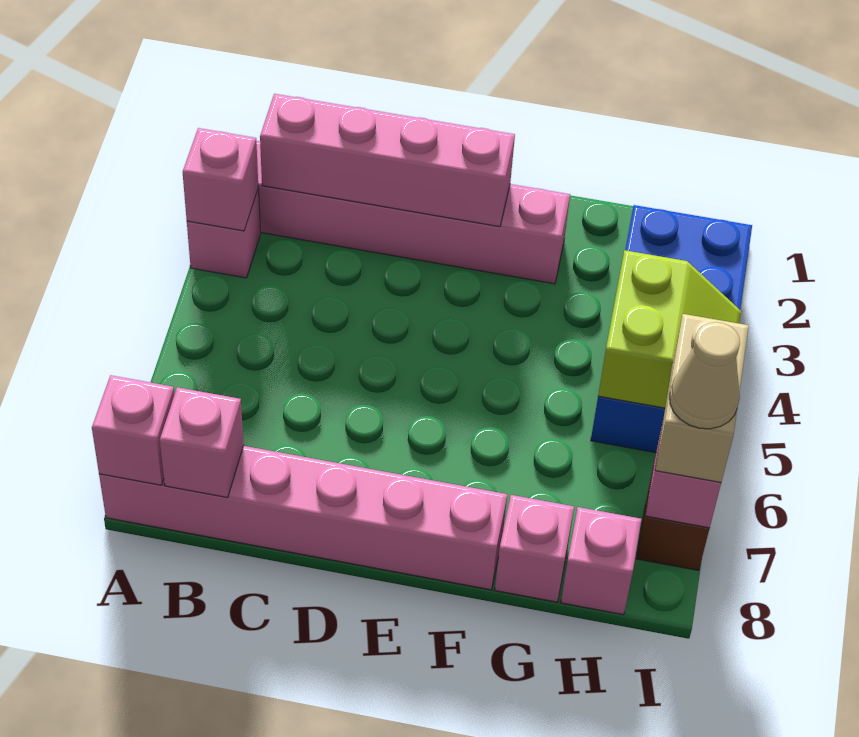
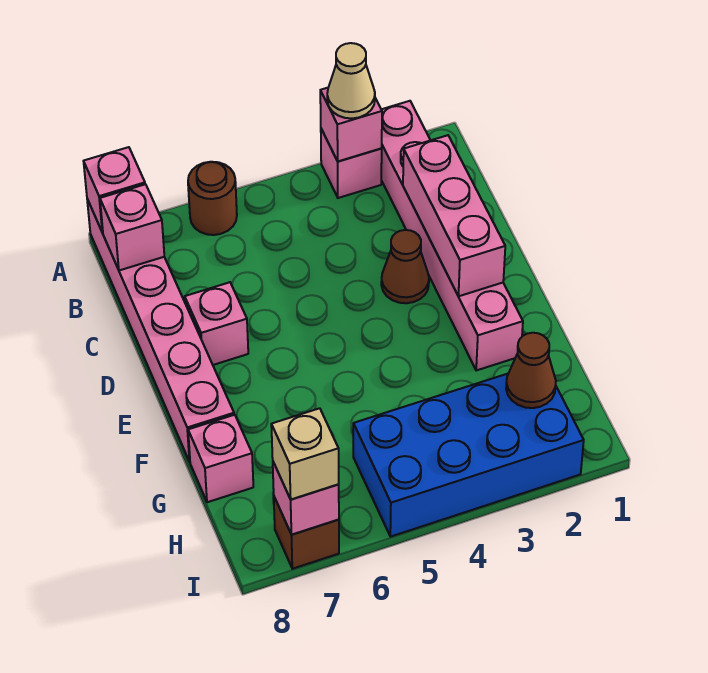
none -> brown 1x1 round brick [188,162,237,235]
pink 1x4 brick [260,94,515,227] -> pink 1x3 brick [403,135,505,296]
none -> brown 1x1 cone [381,230,429,303]
none -> brown 1x1 cone [506,333,556,408]
lime 2x2 slope [598,250,741,408] -> none
pink 1x1 brick [561,507,641,615] -> pink 1x1 brick moved to [185,282,248,365]
tan 1x2 brick [655,314,749,482] -> tan 1x1 brick [271,408,339,500]
tan 1x1 cone [670,322,740,429] -> tan 1x1 cone moved to [327,43,375,119]

